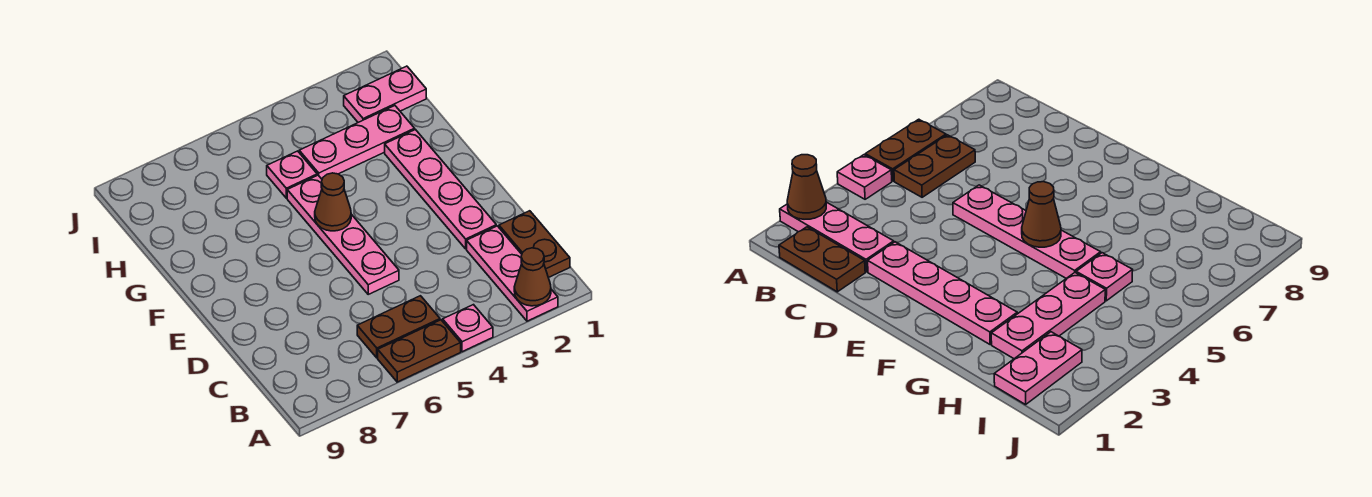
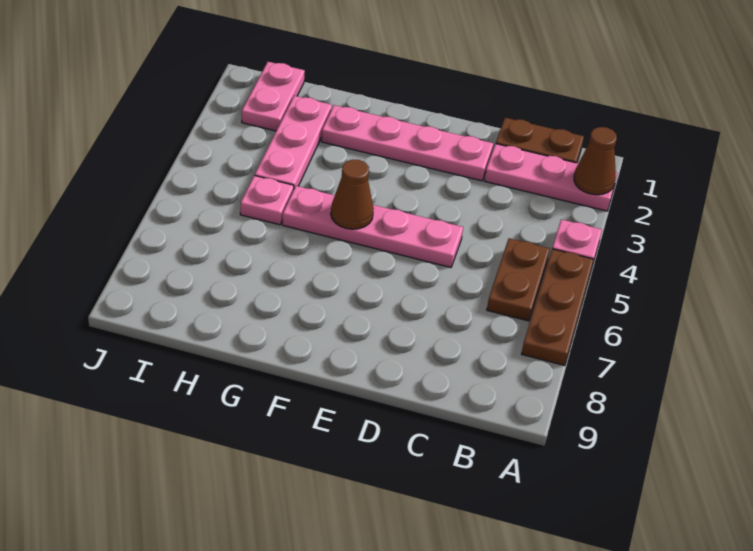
brown 1x2 plate [378,320,461,382] -> brown 1x3 plate [522,249,594,366]

